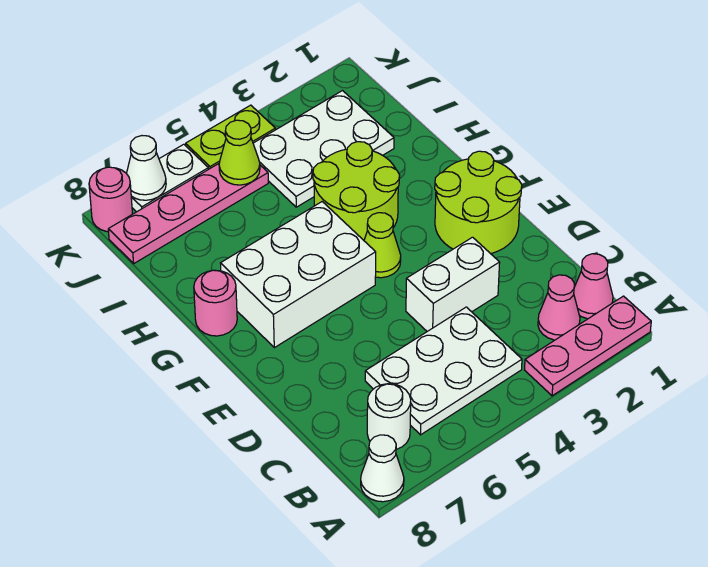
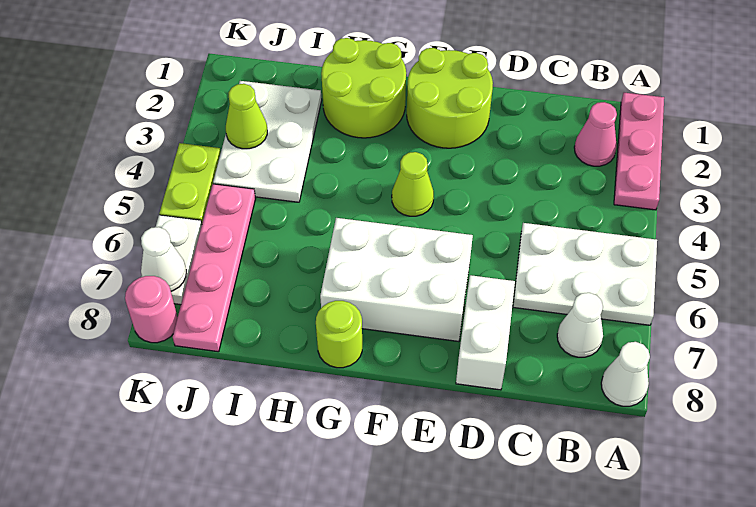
pink 1x1 cone [574,254,613,319] -> none
white 2x3 plate [365,307,522,435] -> white 2x3 plate turned to [513,223,657,325]
white 1x1 round brick [367,384,411,449] -> white 1x1 cone [557,293,603,357]
white 1x2 brick [406,237,500,331] -> white 1x2 brick moved to [456,275,515,390]
white 2x3 brick [221,202,376,348] -> white 2x3 brick turned to [320,218,473,342]
lime 2x2 round brick [313,142,400,240] -> lime 2x2 round brick moved to [321,38,406,138]
pink 1x1 round brick [194,270,237,336] -> lime 1x1 round brick [316,301,362,368]
lime 1x1 cone [219,120,260,185] -> lime 1x1 cone moved to [226,84,267,149]

